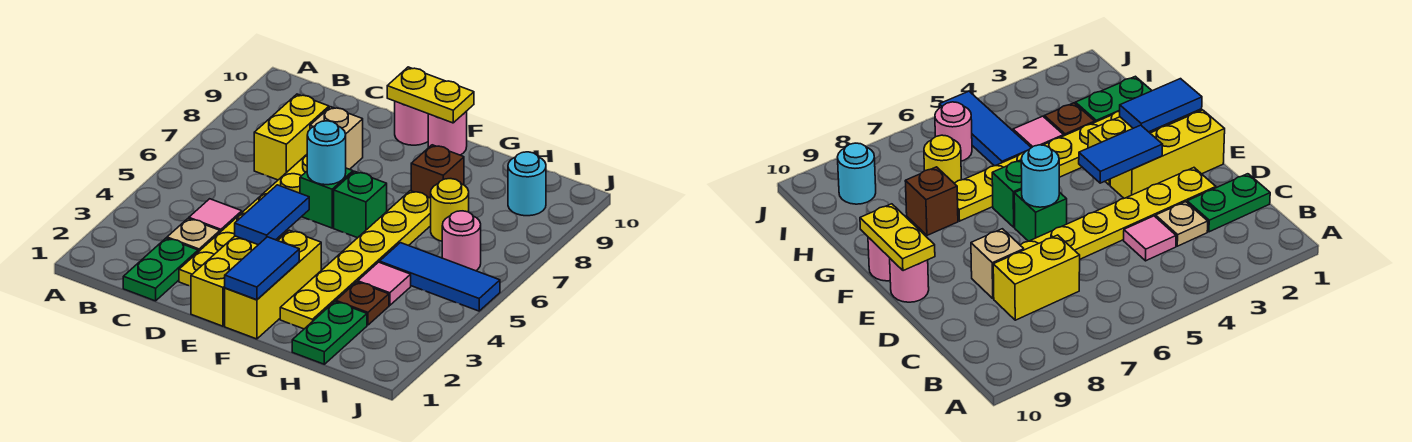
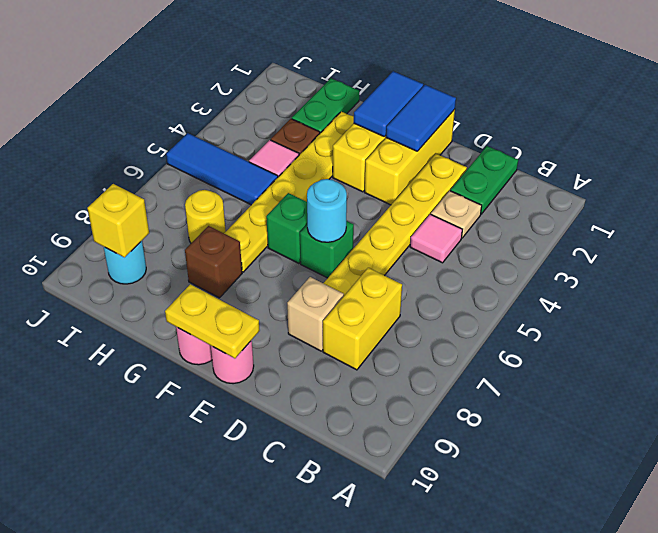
blue 1x2 tile [235,185,309,245] -> blue 1x2 tile moved to [386,85,456,151]
pink 1x1 round brick [442,211,481,271] -> none
none -> yellow 1x1 brick [87,184,149,257]

